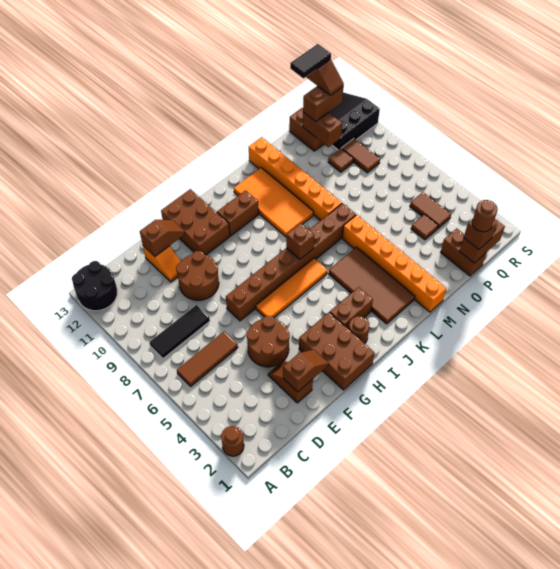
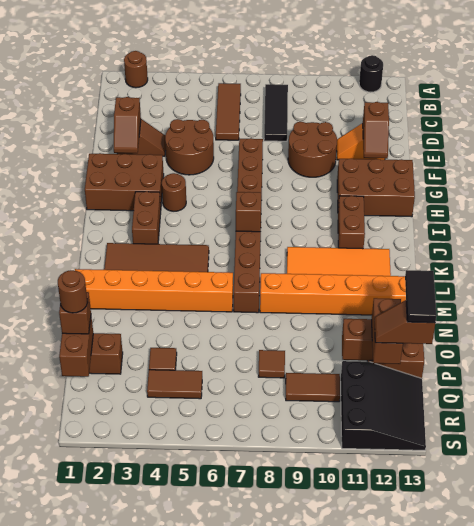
black 2x2 round brick [72,261,117,311] -> black 1x1 round brick [359,55,383,92]
orange 1x4 tile [256,258,327,318] -> none
brown 1x1 round brick [349,316,369,343] -> brown 1x1 round brick moved to [162,173,186,211]
brown 1x1 tile [328,149,354,172] -> brown 1x1 tile moved to [258,350,285,378]

